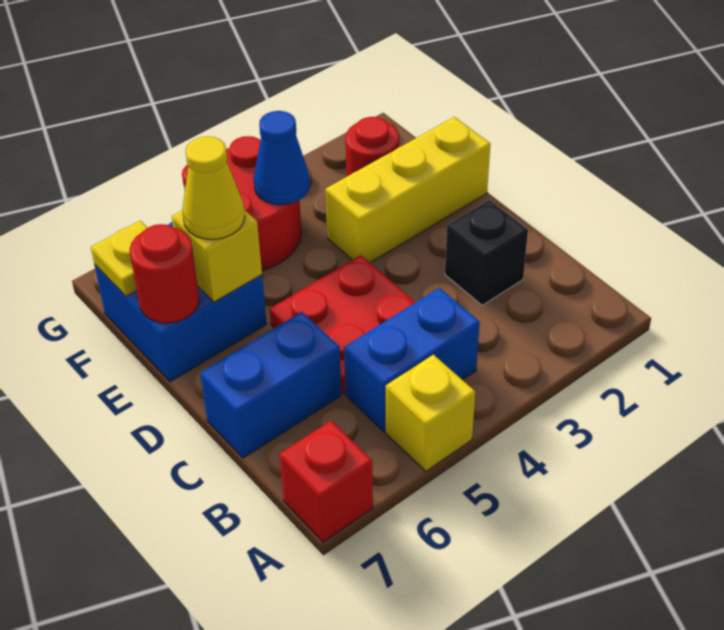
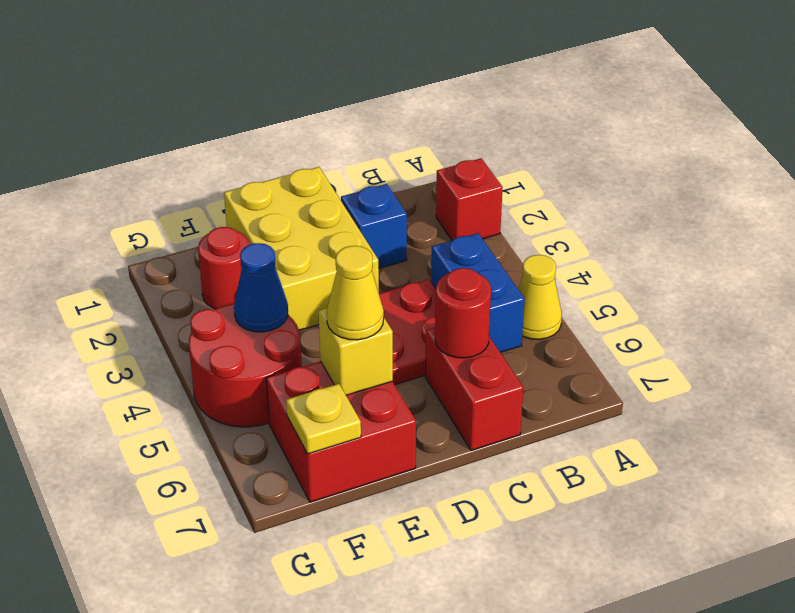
yellow 1x1 brick [386,355,475,471] -> yellow 1x1 cone [518,255,562,340]
red 1x1 brick [280,421,373,542] -> red 1x1 brick moved to [436,158,503,241]
black 1x1 brick [445,200,528,305] -> blue 1x1 brick [341,184,407,268]
blue 1x2 brick [200,312,341,458] -> red 1x2 brick [425,327,523,450]
yellow 1x3 brick [325,117,490,263] -> yellow 2x3 brick [224,167,379,330]
blue 2x2 brick [95,222,267,382] -> red 2x2 brick [266,361,416,502]
red 1x1 round brick [130,224,200,323] -> red 1x1 round brick moved to [435,268,491,358]

